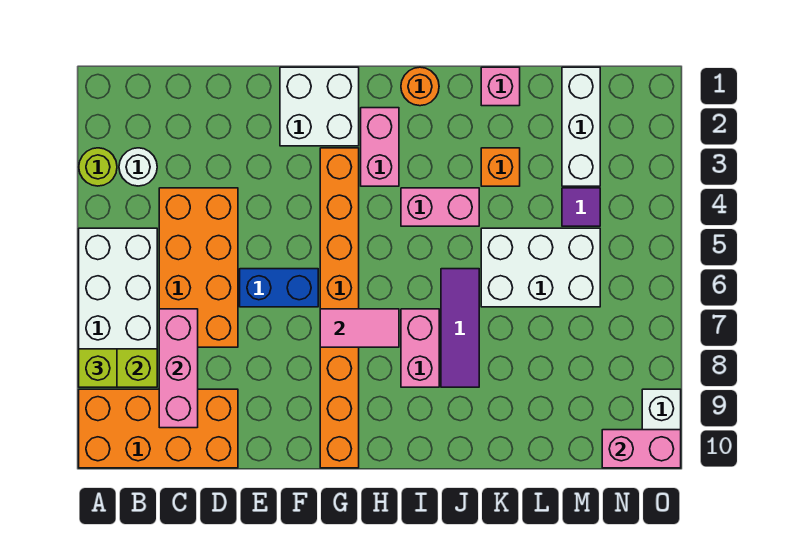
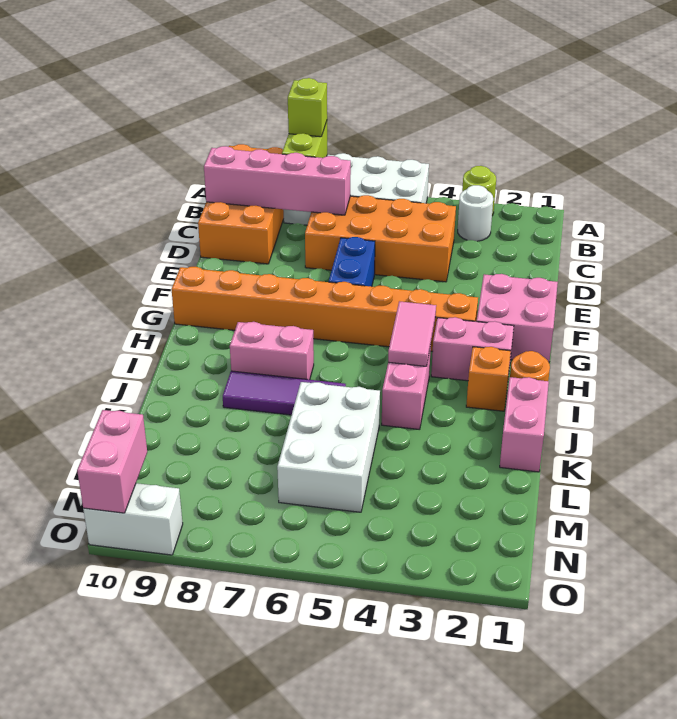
pink 1x3 brick [159,309,198,428] -> pink 1x4 brick [204,146,351,215]
white 2x2 brick [280,67,359,146] -> pink 2x2 brick [477,274,558,362]
pink 1x2 tile [320,309,399,347] -> pink 1x2 tile moved to [388,301,436,366]
pink 1x1 brick [481,67,520,106] -> pink 1x2 brick [500,377,549,472]
orange 1x1 brick [481,148,520,186] -> orange 1x1 brick moved to [466,347,511,411]
white 1x3 brick [562,67,600,186] -> none
purple 1x1 tile [562,188,600,226] -> none

